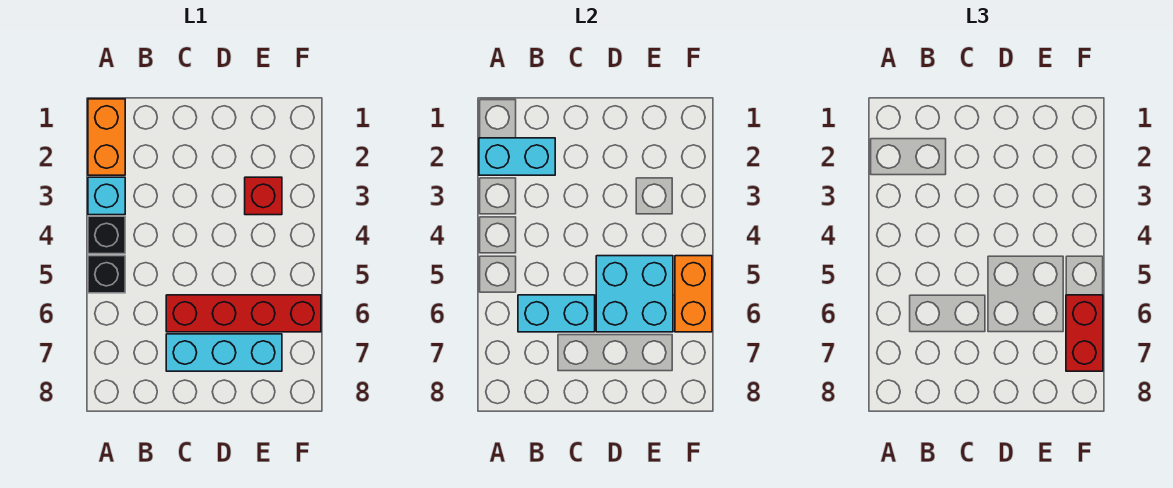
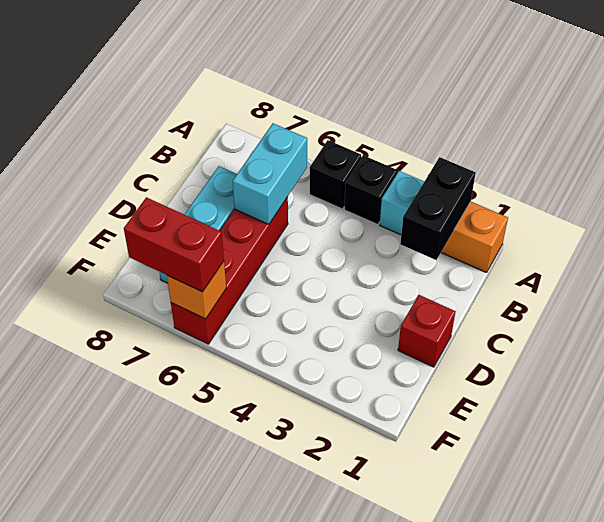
cyan 1x2 brick [479,138,555,175] -> black 1x2 brick [400,157,476,260]
cyan 2x2 brick [596,256,673,332] -> none
red 1x1 brick [245,177,282,215] -> red 1x1 brick moved to [398,295,456,367]
orange 1x2 brick [675,256,712,332] -> orange 1x1 brick [167,262,226,319]

